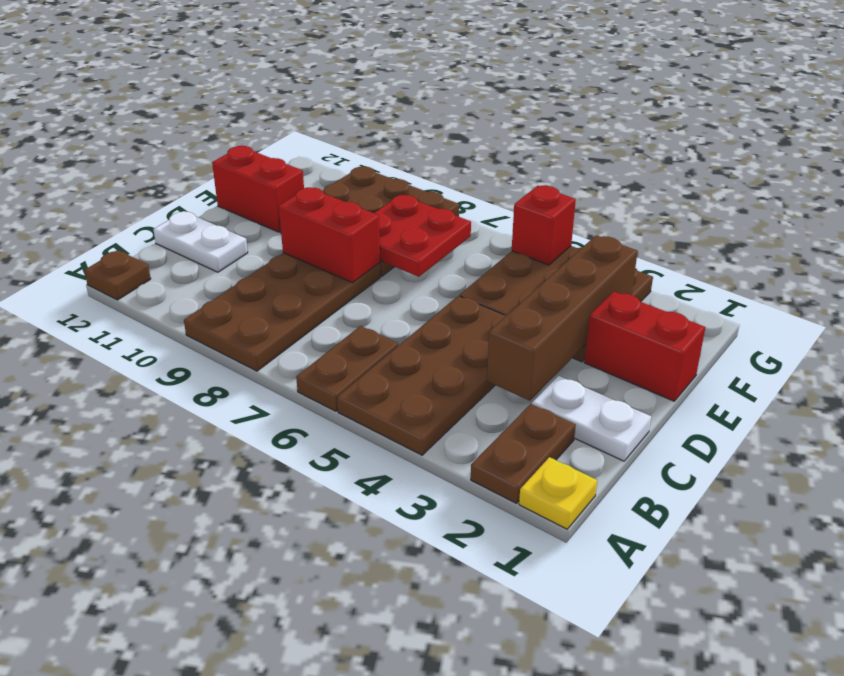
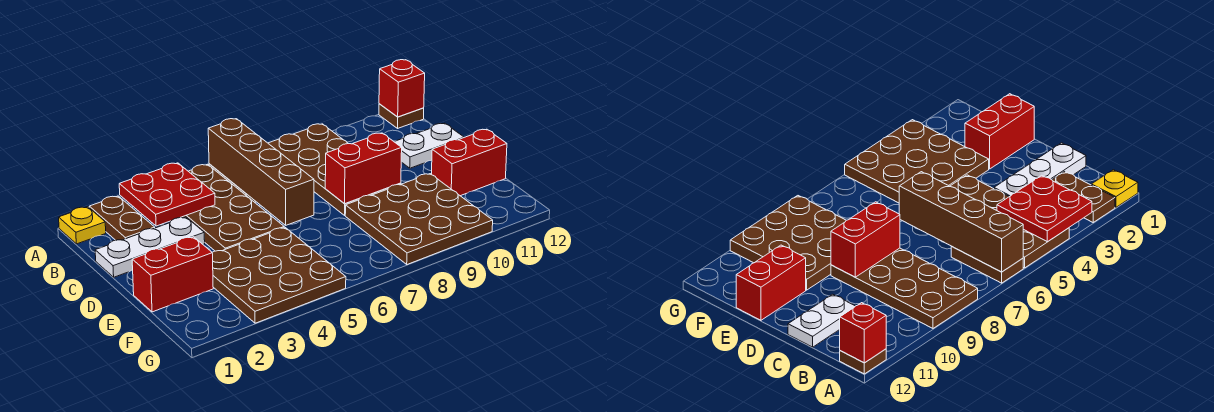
white 1x2 plate [532,376,651,461] -> white 1x3 plate [95,217,205,277]
brown 1x4 brick [487,236,638,401] -> brown 1x4 brick moved to [208,119,314,225]
red 2x2 plate [374,195,471,277] -> red 2x2 plate moved to [119,163,215,226]
red 1x1 brick [512,186,576,265] -> red 1x1 brick moved to [379,60,425,117]

